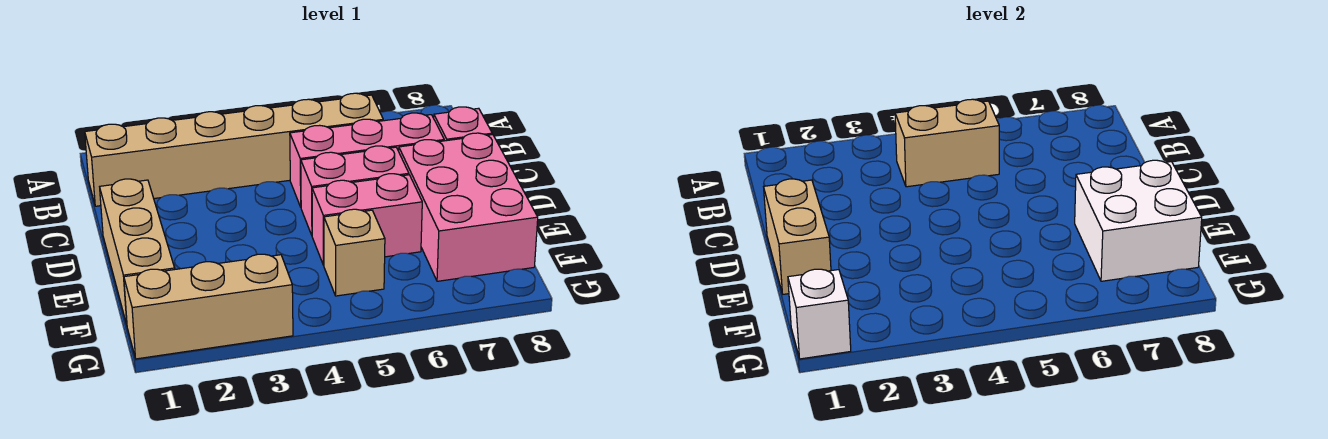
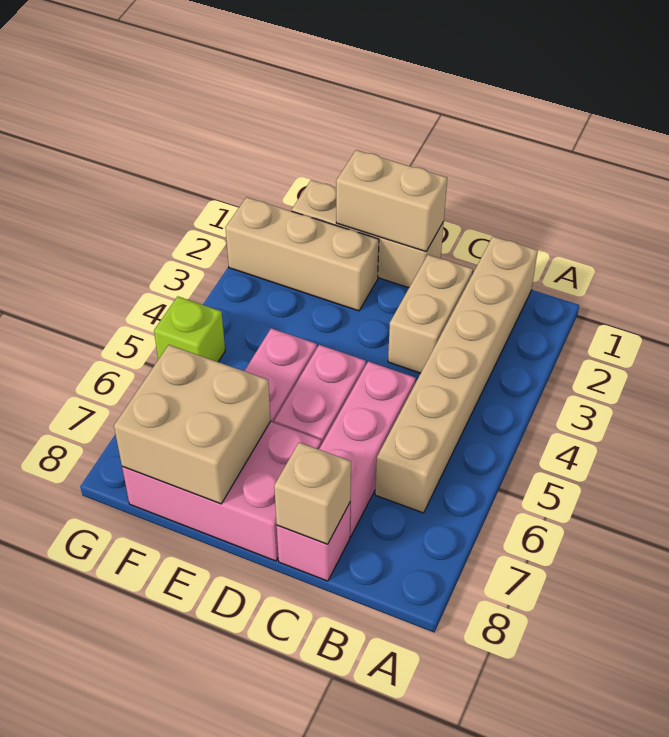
tan 1x2 brick [895,99,999,187] -> tan 1x2 brick moved to [388,255,473,373]
white 2x2 brick [1075,160,1202,281] -> tan 2x2 brick [114,345,271,504]
tan 1x1 brick [324,209,385,296] -> tan 1x1 brick moved to [274,442,351,544]
tan 1x3 brick [124,254,293,359] -> tan 1x3 brick turned to [225,197,379,311]
white 1x1 brick [788,269,851,359] -> none
none -> lime 1x1 brick [154,296,225,362]

